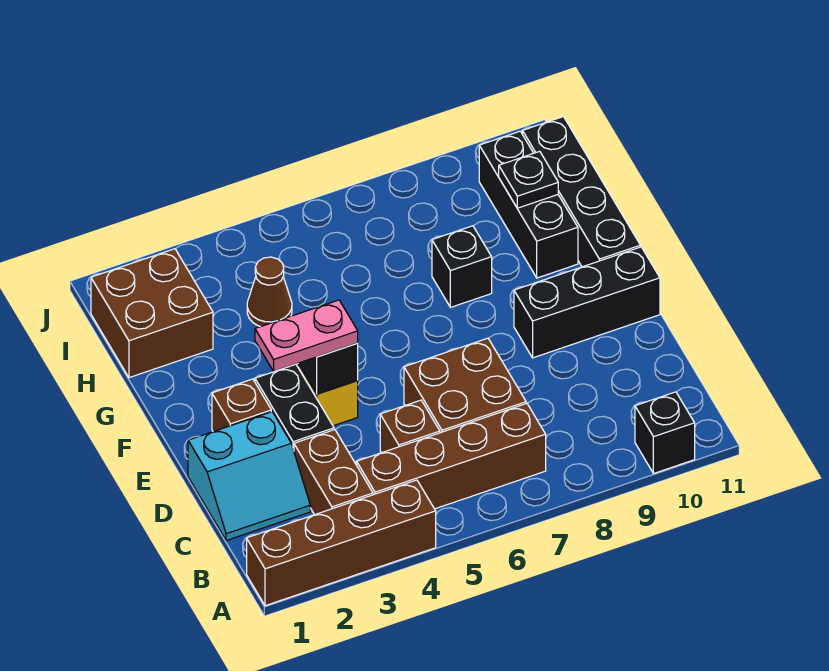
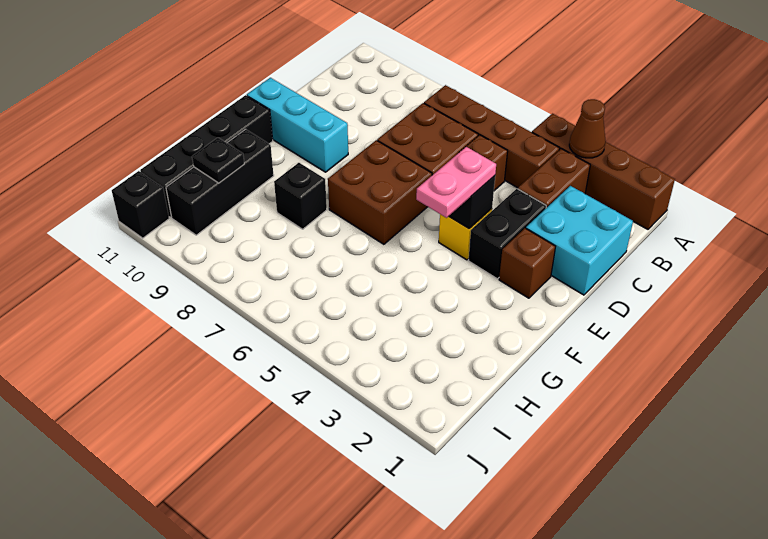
black 1x1 brick [635,392,695,473] -> black 1x1 brick moved to [112,171,169,238]
cyan 2x2 slope [188,412,310,541] -> cyan 2x2 brick [526,186,633,295]
pink 1x2 plate [255,300,358,371] -> pink 1x2 plate turned to [416,147,496,218]
black 1x3 brick [514,247,660,358] -> cyan 1x3 brick [247,78,348,172]
brown 2x2 brick [91,249,213,378] -> brown 2x2 brick moved to [328,140,432,244]
brown 1x1 cone [247,257,292,327] -> brown 1x1 cone moved to [569,99,606,158]

